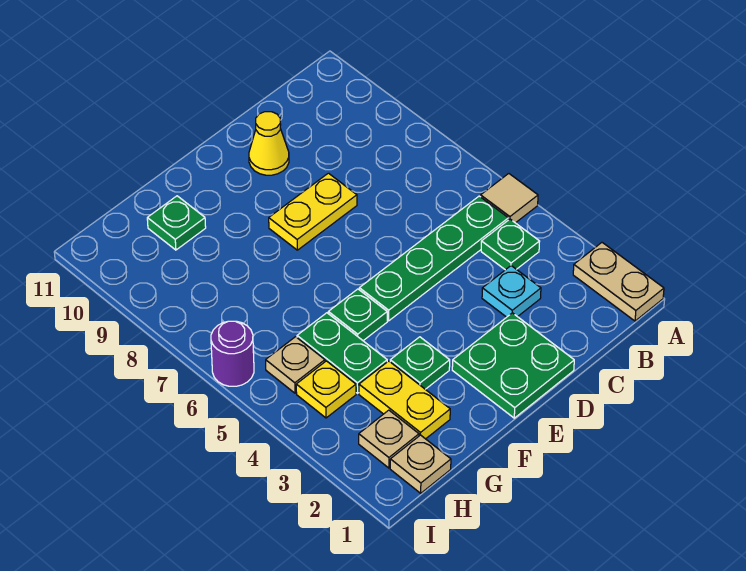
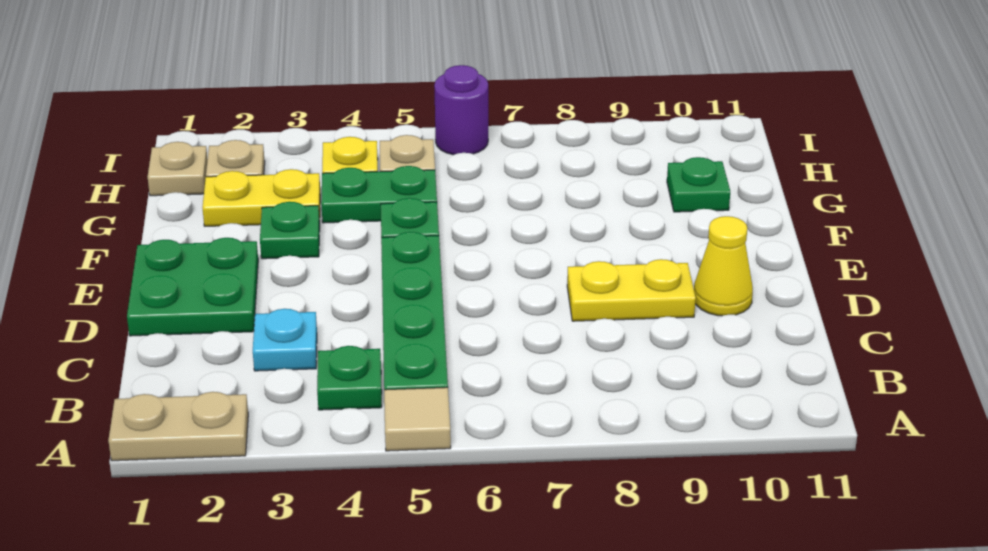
yellow 1x2 plate [269,173,357,250] -> yellow 1x2 plate turned to [567,259,696,321]

